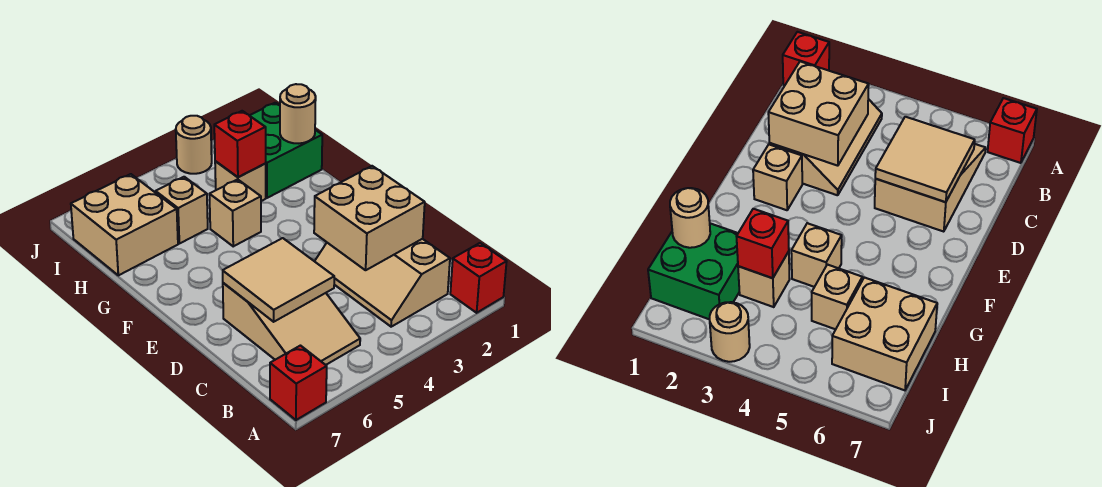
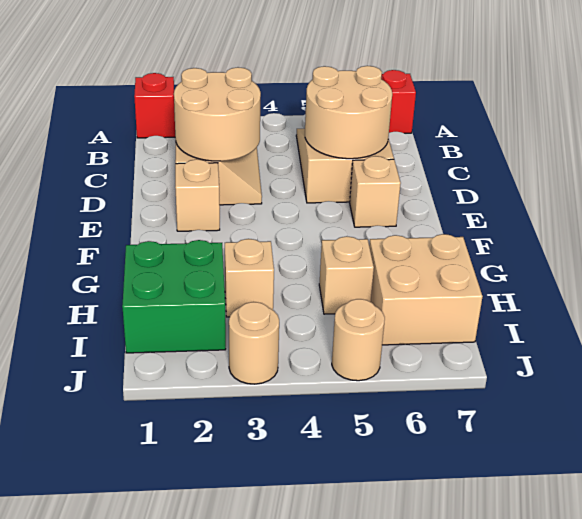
tan 2x2 brick [314,166,425,270] -> tan 2x2 round brick [174,67,261,161]
tan 2x2 tile [223,238,334,322] -> tan 2x2 round brick [305,66,392,159]
tan 1x1 brick [209,179,261,246] -> tan 1x1 brick moved to [350,156,401,227]
tan 1x1 round brick [280,84,316,143] -> tan 1x1 round brick moved to [332,299,385,381]
red 1x1 brick [214,111,266,177] -> none

